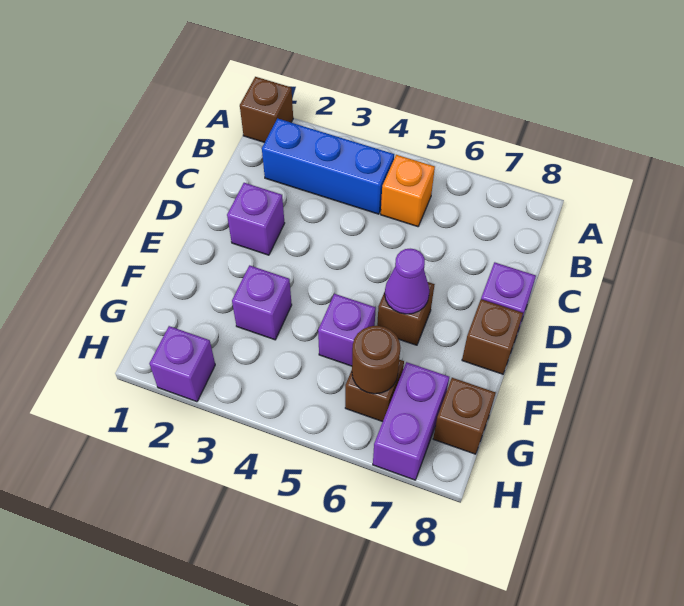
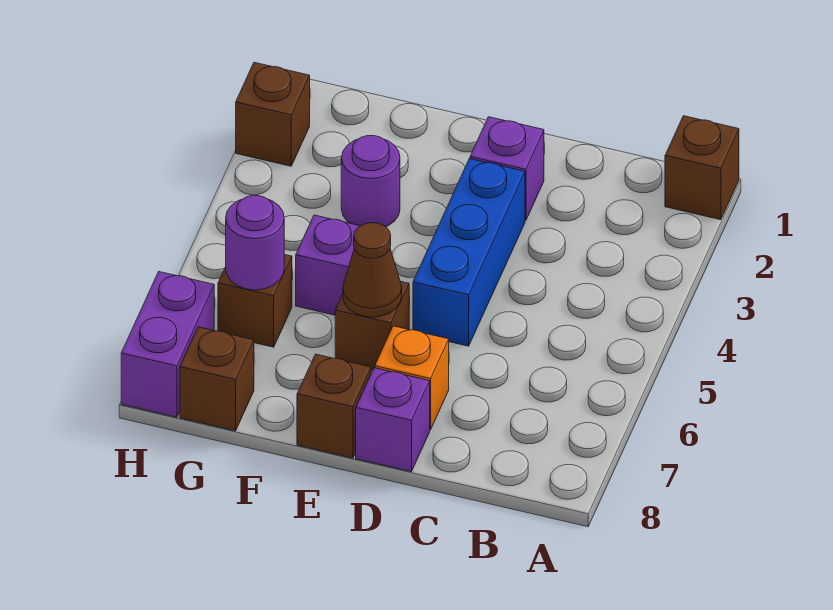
blue 1x3 brick [262,118,394,214] -> blue 1x3 brick moved to [413,159,525,346]
orange 1x1 brick [381,155,435,227] -> orange 1x1 brick moved to [375,326,449,430]
purple 1x1 cone [385,249,429,314] -> brown 1x1 cone [343,223,402,317]
purple 1x1 brick [232,265,292,340] -> purple 1x1 round brick [341,136,400,227]
brown 1x1 round brick [352,326,400,394] -> purple 1x1 round brick [226,196,284,290]
purple 1x2 brick [373,362,449,480] -> purple 1x2 brick turned to [121,272,214,417]
purple 1x1 brick [149,326,215,402] -> brown 1x1 brick [236,62,310,166]

